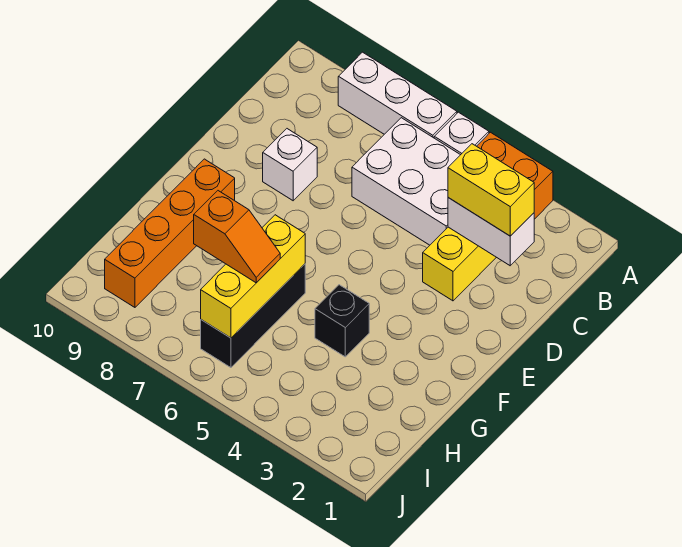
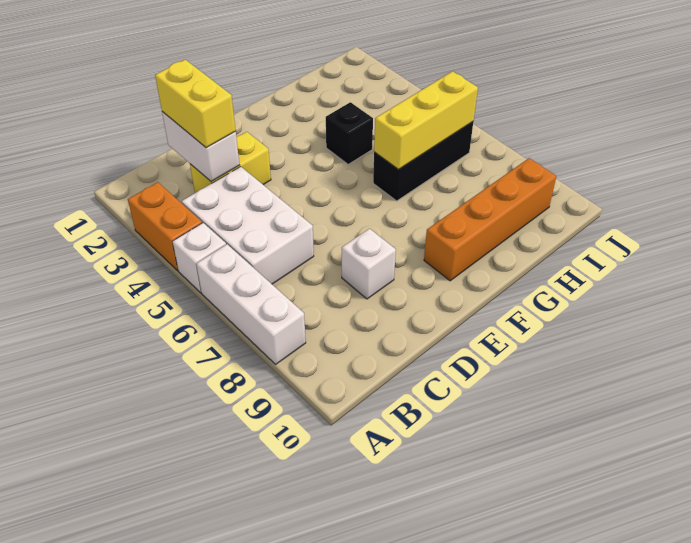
orange 1x2 slope [194,191,280,283] -> none

